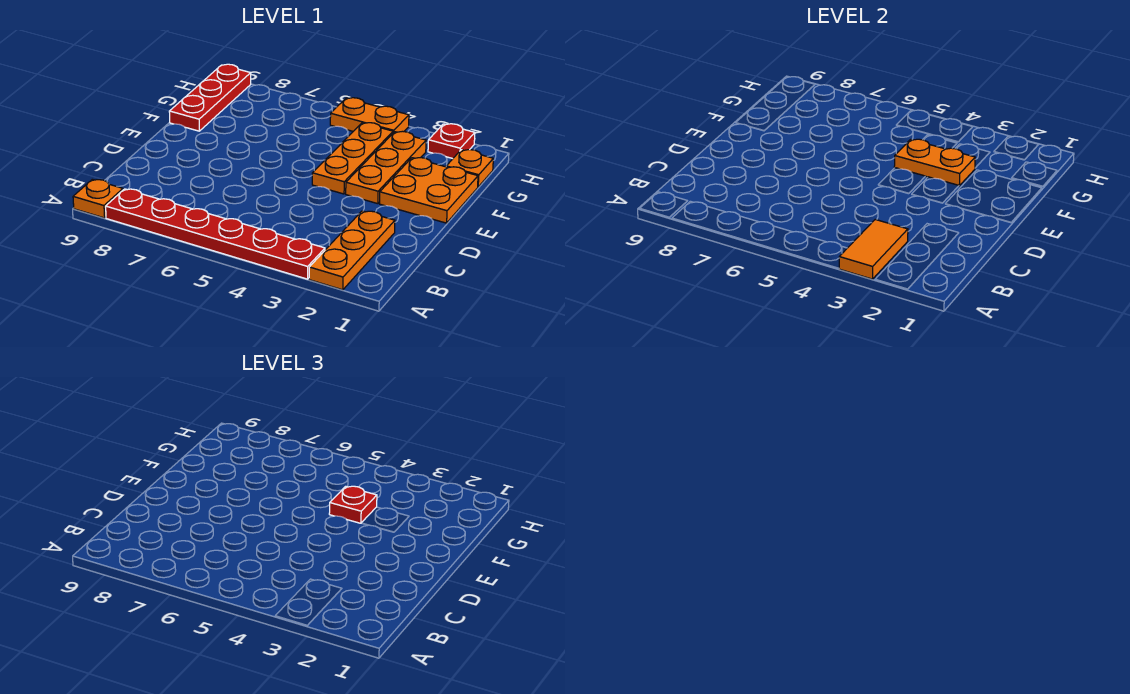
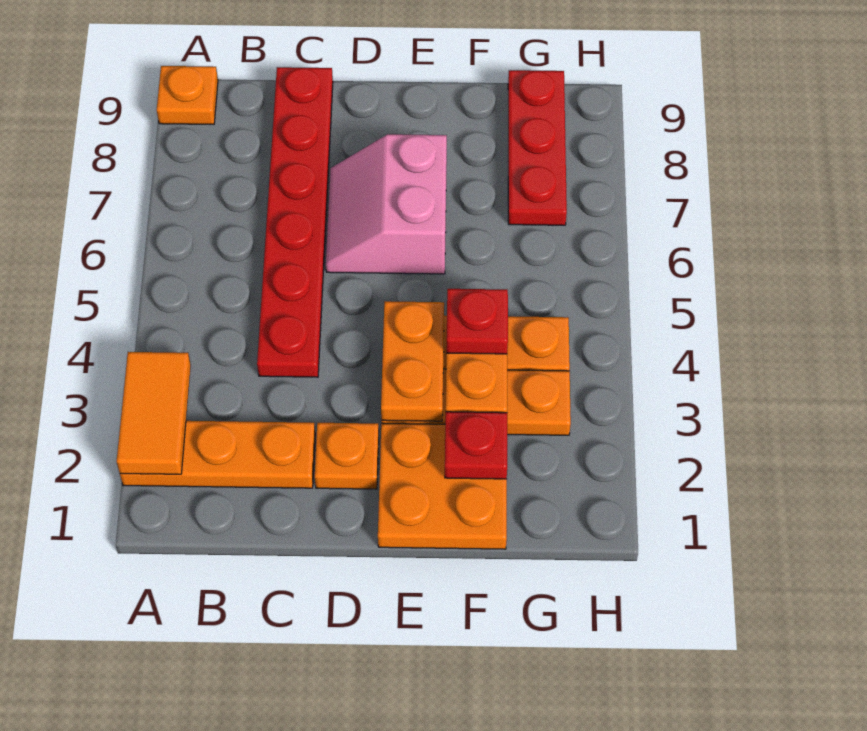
red 1x6 plate [106,189,325,279] -> red 1x6 plate moved to [257,67,333,377]
orange 1x2 tile [839,220,908,279] -> orange 1x2 tile turned to [117,352,191,474]
none -> pink 2x2 slope [326,134,447,274]
red 1x3 plate [169,64,251,131] -> red 1x3 plate turned to [508,70,567,225]
orange 1x1 plate [446,150,493,187] -> orange 1x1 plate moved to [315,423,379,489]
red 1x1 plate [428,124,475,159] -> red 1x1 plate moved to [445,412,507,479]
orange 1x2 plate [330,98,409,133] -> orange 1x2 plate moved to [381,301,444,421]

